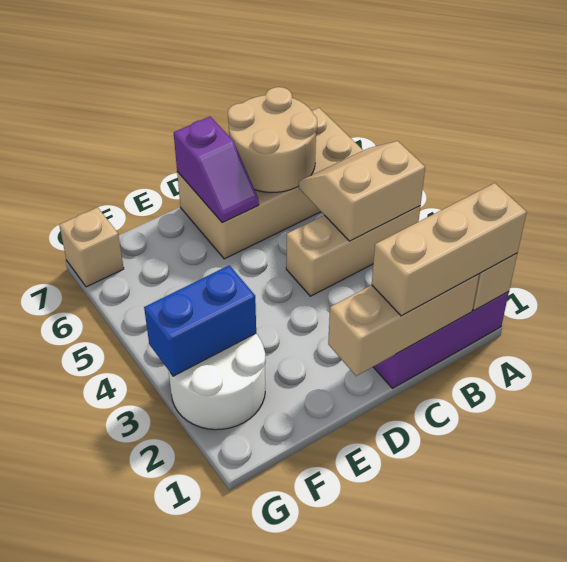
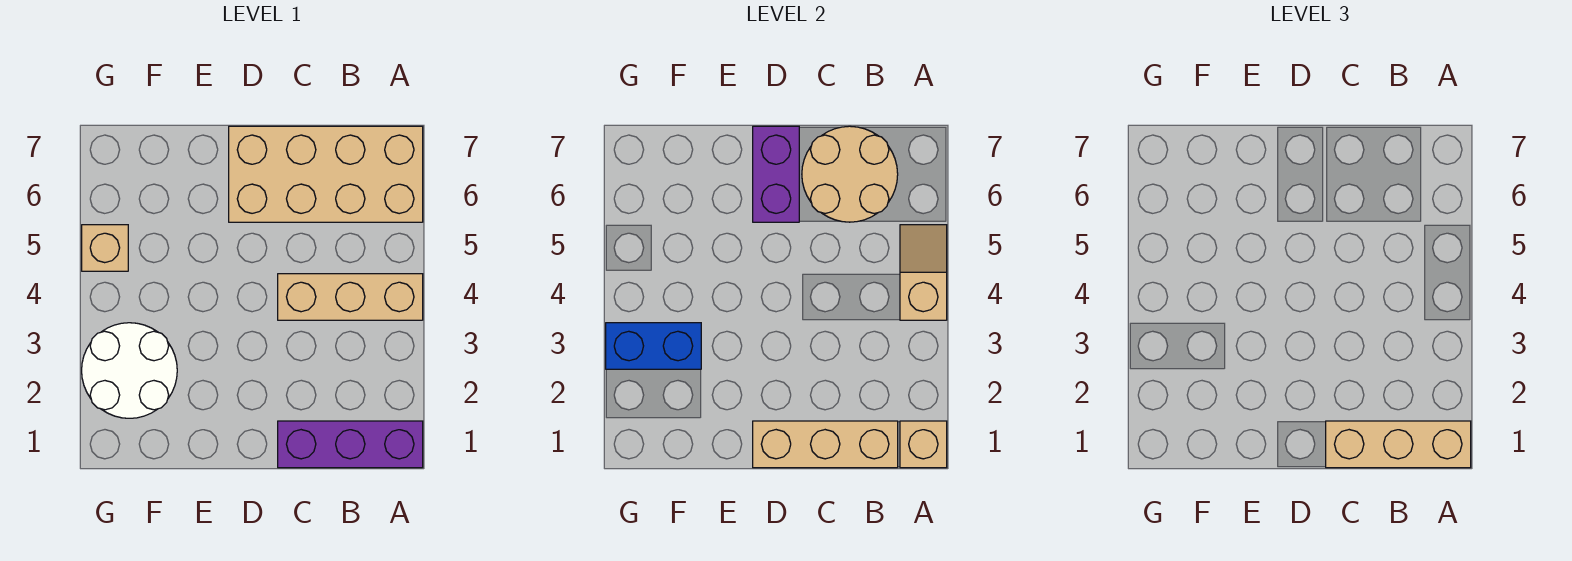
tan 2x2 slope [299,141,425,241] -> tan 1x2 slope [900,225,947,320]
purple 1x2 slope [174,117,259,222] -> purple 1x2 brick [753,126,799,222]
tan 1x1 brick [59,207,124,287] -> tan 1x1 brick moved to [82,225,128,271]

